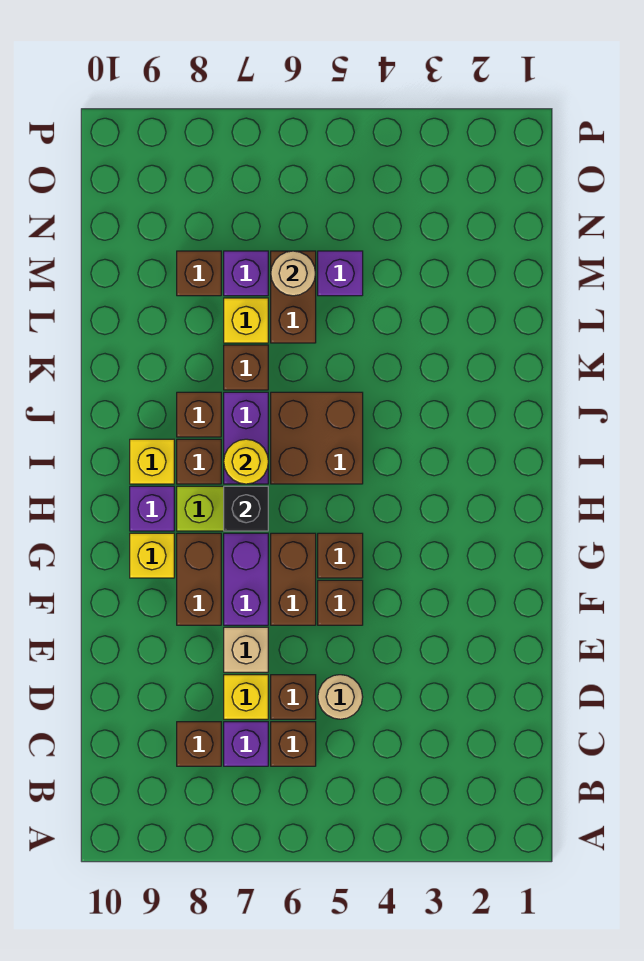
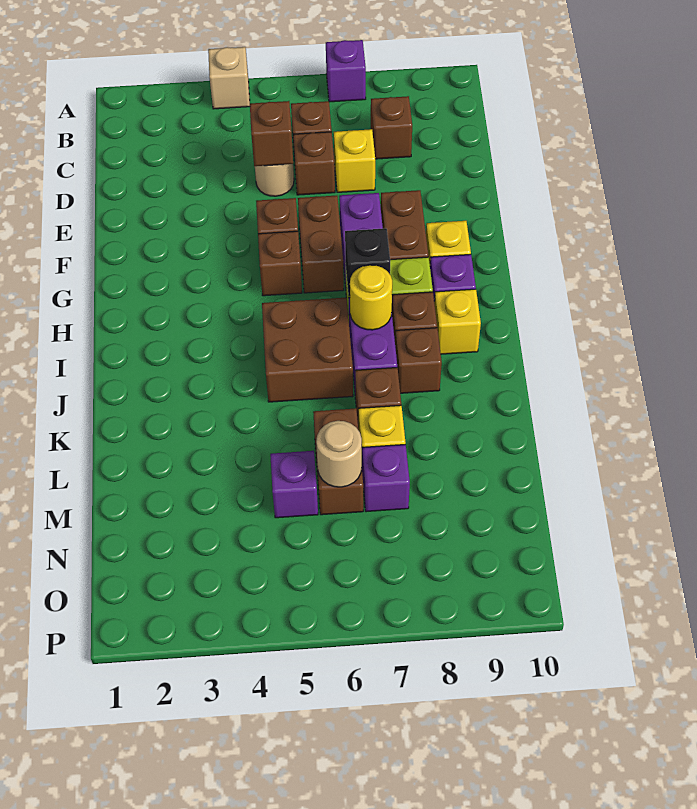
purple 1x1 brick [224,722,268,766] -> purple 1x1 brick moved to [326,40,366,102]
tan 1x1 brick [224,627,268,672] -> tan 1x1 brick moved to [208,47,250,109]
brown 1x1 brick [177,251,221,296] -> brown 1x1 brick moved to [250,101,293,166]

